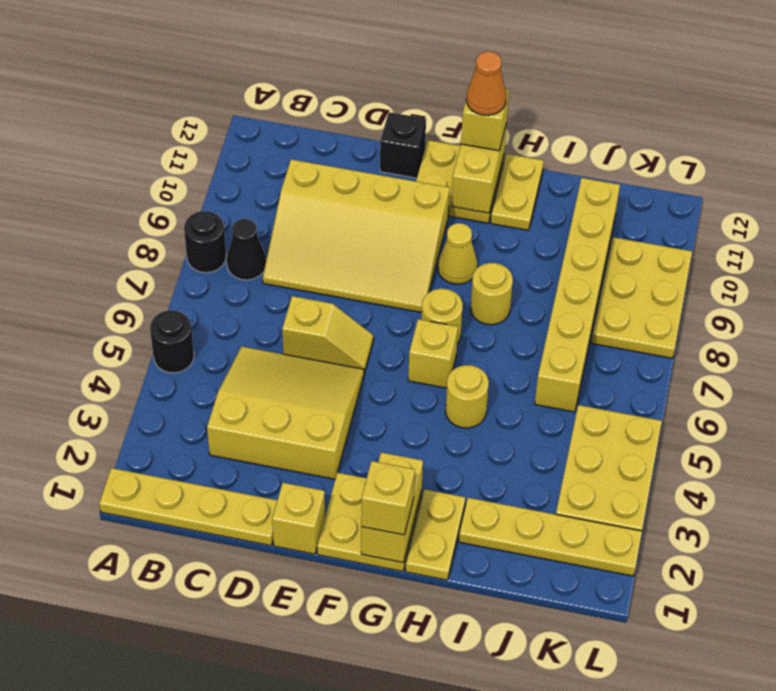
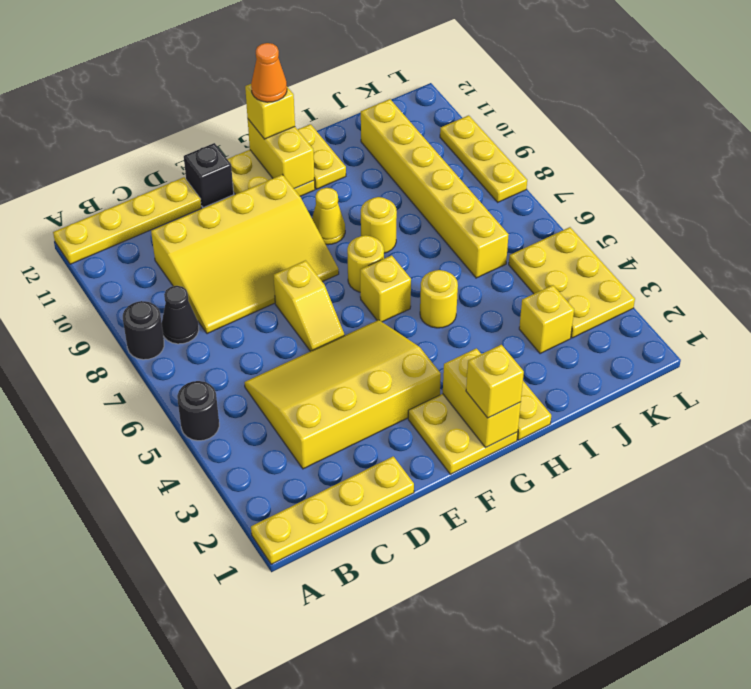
yellow 3x3 slope [207,346,364,479] -> yellow 3x4 slope [244,320,441,469]
yellow 1x2 slope [282,296,373,373] -> yellow 1x2 slope turned to [274,261,344,351]
yellow 1x1 brick [272,483,325,554] -> yellow 1x1 brick moved to [519,285,574,354]
yellow 1x4 plate [459,498,642,576] -> yellow 1x4 plate moved to [53,177,201,264]
yellow 2x3 plate [591,237,692,358] -> yellow 1x3 plate [440,115,527,202]

